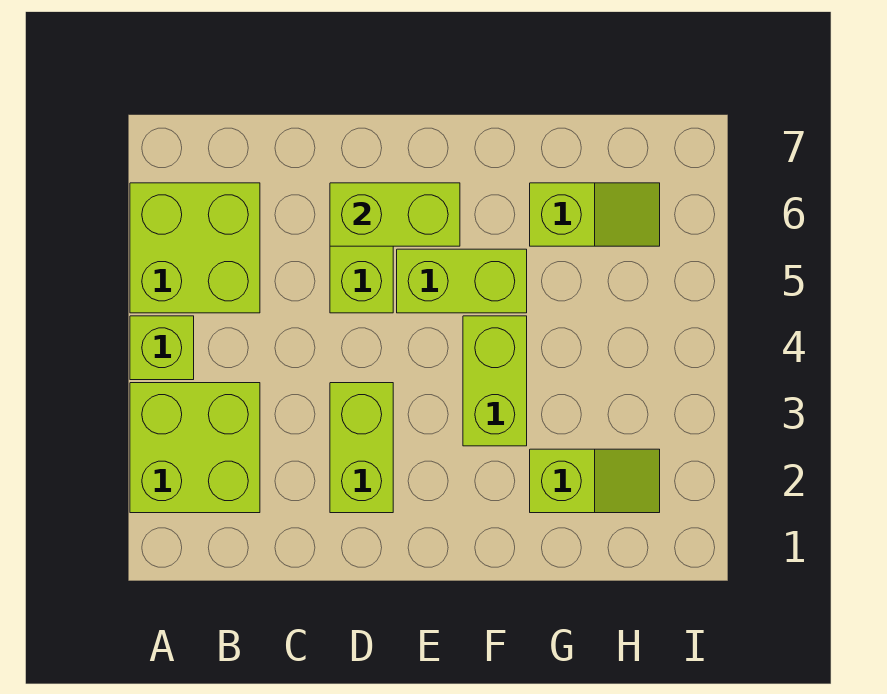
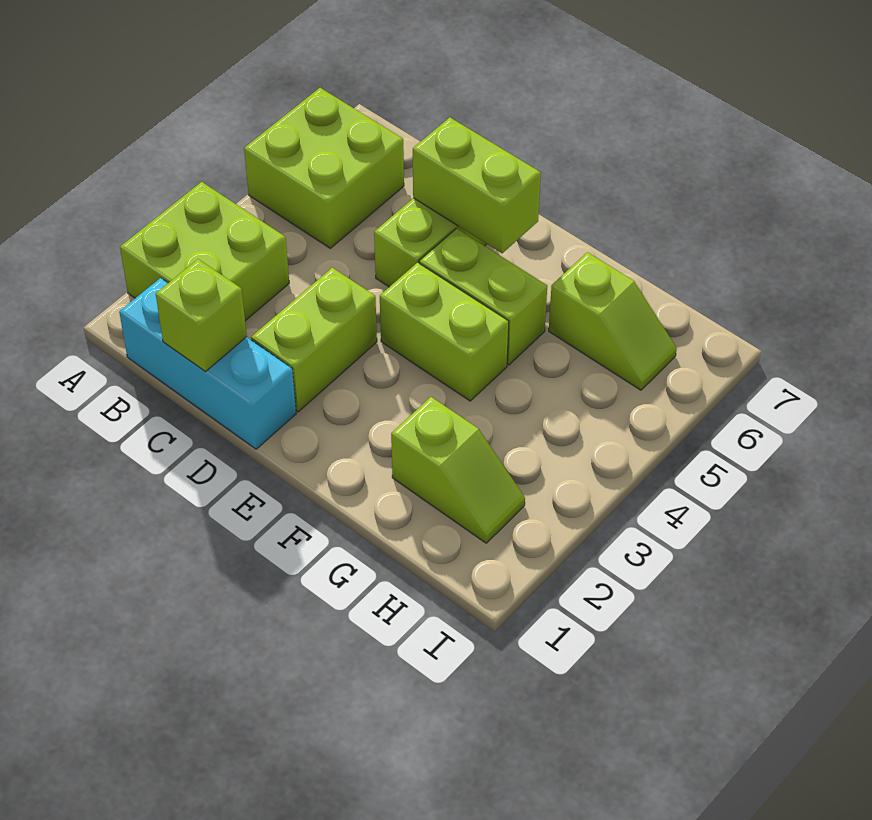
lime 1x1 brick [130,316,194,380] -> lime 1x1 brick moved to [156,259,247,372]
none -> cyan 1x3 brick [119,278,296,449]
lime 1x2 brick [463,316,527,446] -> lime 1x2 brick turned to [380,262,509,401]

